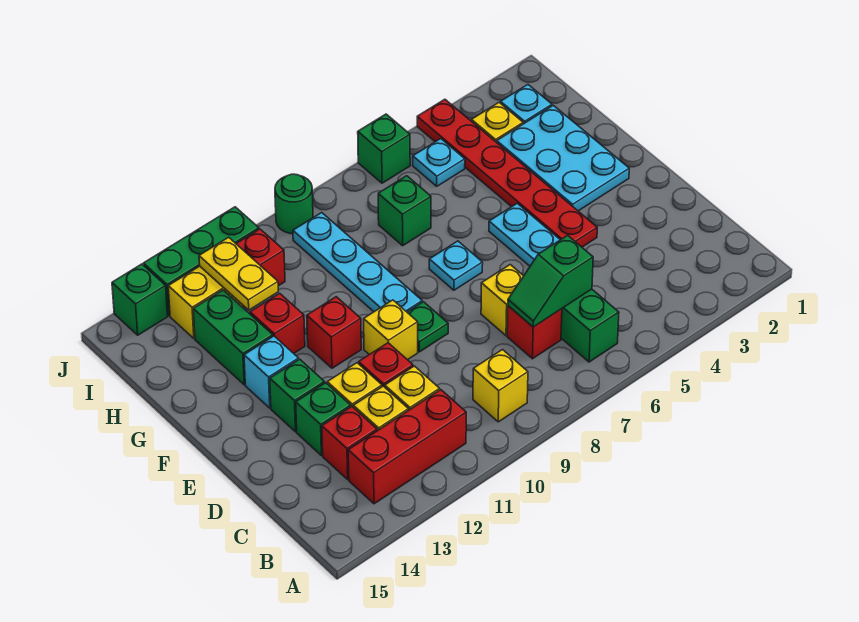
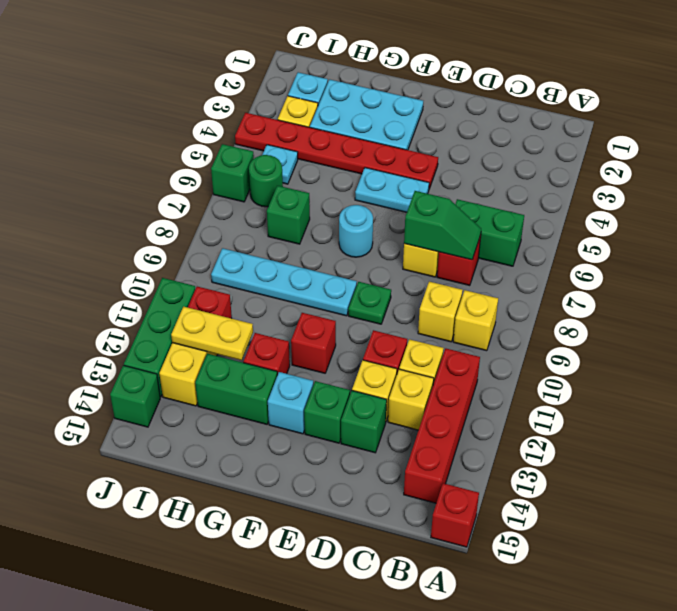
red 1x3 brick [348,390,466,504] -> red 1x4 brick [404,349,480,503]
green 1x2 slope [508,235,593,327] -> green 1x2 slope turned to [404,191,481,260]
red 1x1 brick [322,407,377,479] -> red 1x1 brick moved to [431,483,479,547]
yellow 1x1 brick [364,300,418,360] -> yellow 1x1 brick moved to [418,282,463,342]
cyan 1x1 plate [429,241,483,290] -> cyan 1x1 round brick [339,205,373,257]
green 1x1 round brick [275,174,313,234] -> green 1x1 round brick moved to [249,155,283,207]

